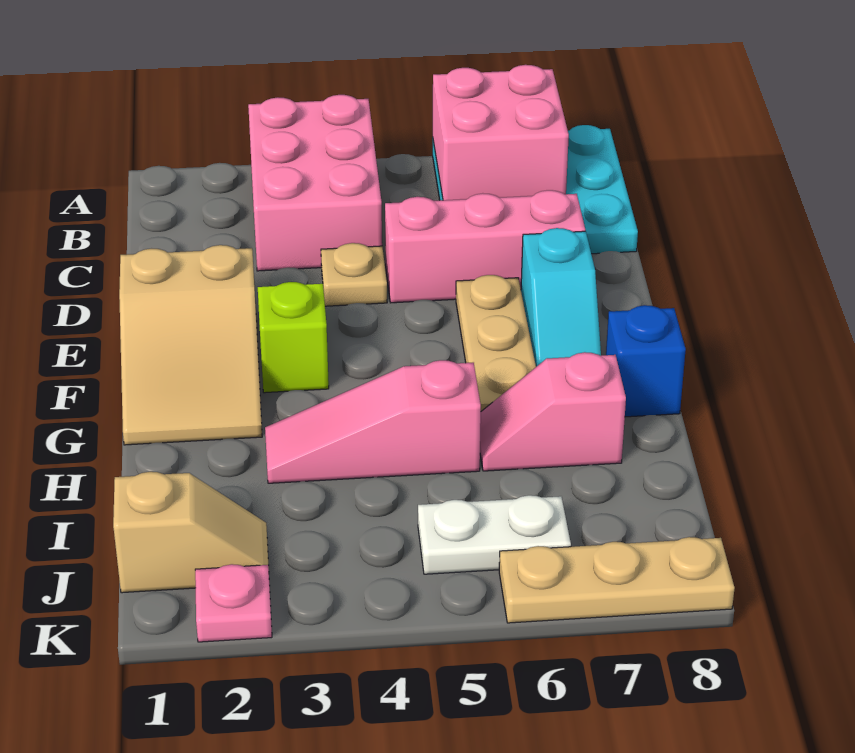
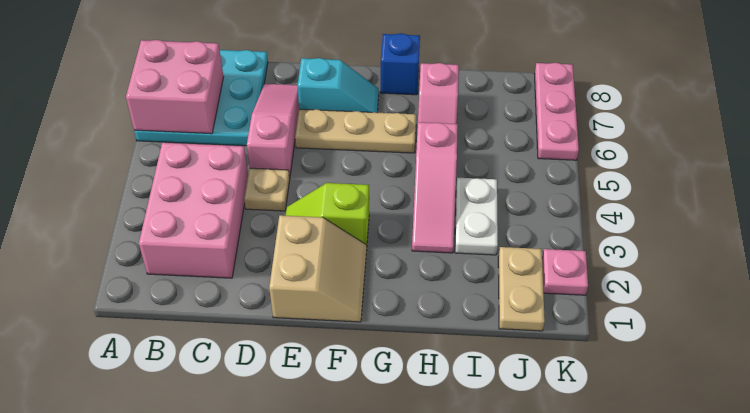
pink 2x3 brick [248,95,382,271] -> pink 2x3 brick turned to [139,143,248,278]
pink 1x3 brick [385,190,585,303] -> pink 1x3 slope [247,84,299,178]
tan 2x3 slope [119,245,262,445] -> tan 2x2 slope [269,215,367,322]
tan 1x2 slope [113,472,269,593] -> tan 1x2 plate [498,247,545,331]
white 1x2 plate [418,495,571,574] -> white 1x2 plate moved to [455,178,498,255]
tan 1x3 plate [499,537,735,623] -> pink 1x3 plate [534,63,579,160]

